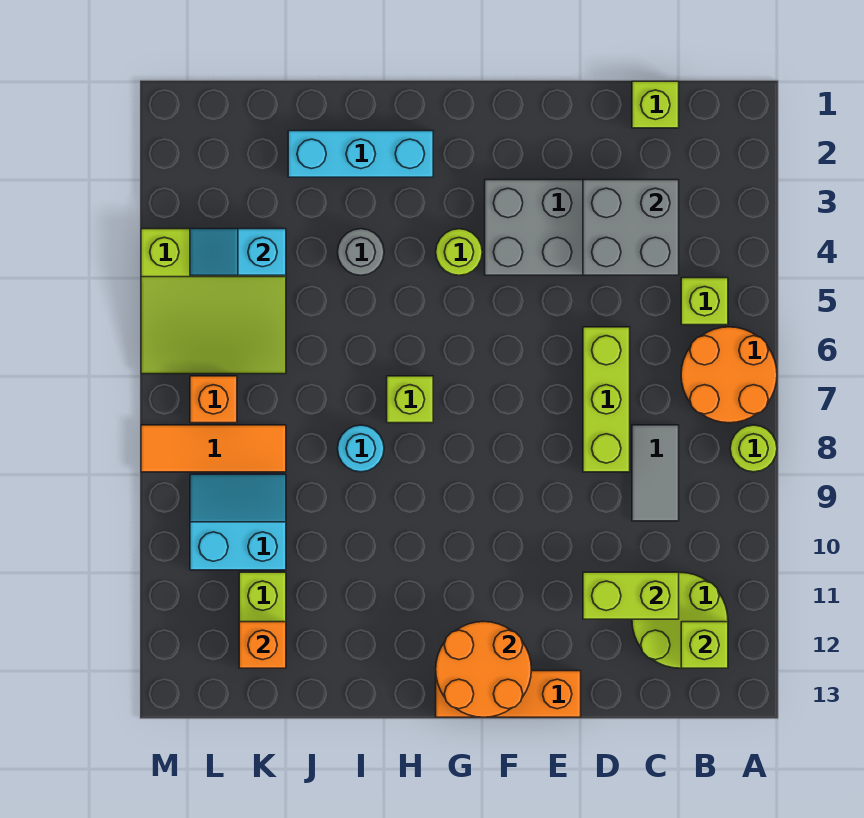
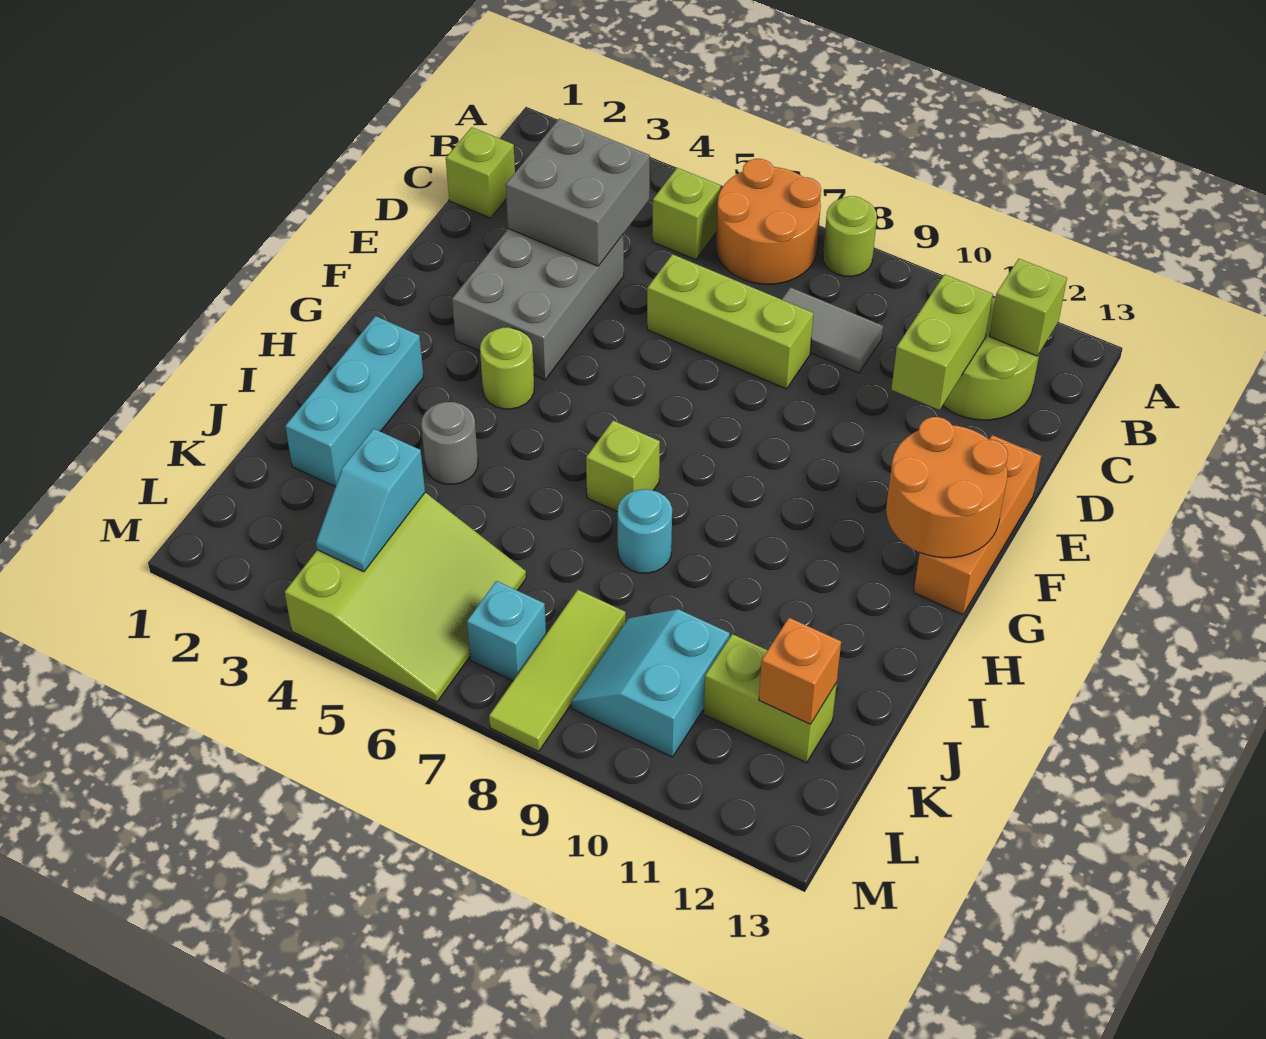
orange 1x3 tile [141,425,286,472] -> lime 1x3 tile [489,590,626,751]
orange 1x1 brick [190,376,237,423] -> cyan 1x1 brick [467,581,546,681]

